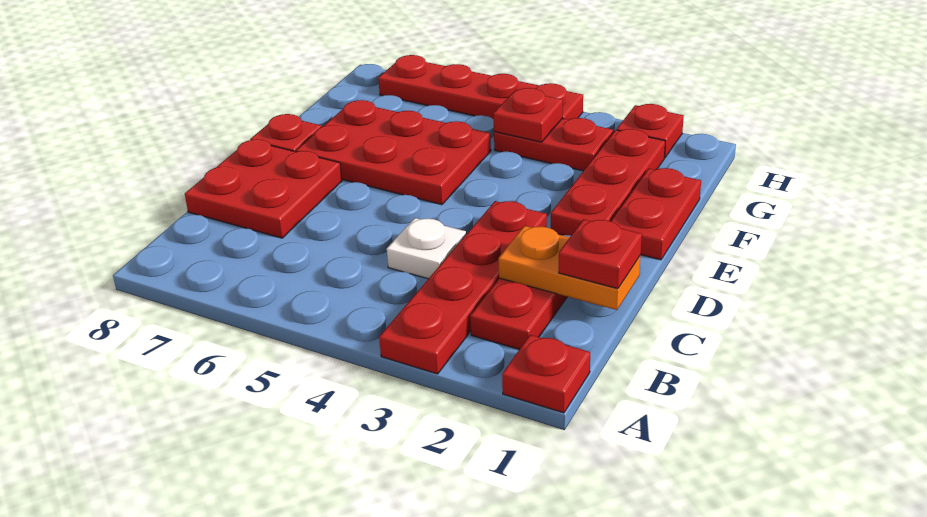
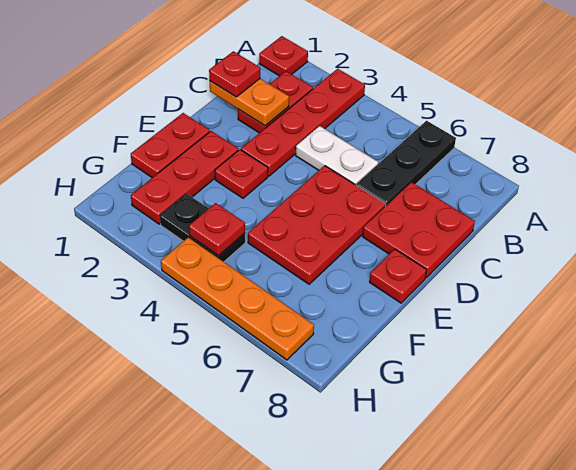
none -> black 1x3 plate [357,121,456,206]
white 1x1 plate [387,218,466,279] -> white 1x2 plate [296,126,378,185]
red 2x3 plate [296,100,491,205] -> red 2x3 plate turned to [248,166,386,284]
red 1x2 plate [494,118,613,171] -> black 1x2 plate [160,194,245,262]
red 1x1 plate [617,104,684,158] -> red 1x1 plate moved to [215,150,268,198]
red 1x4 plate [378,55,583,120] -> orange 1x4 plate [161,237,314,360]

